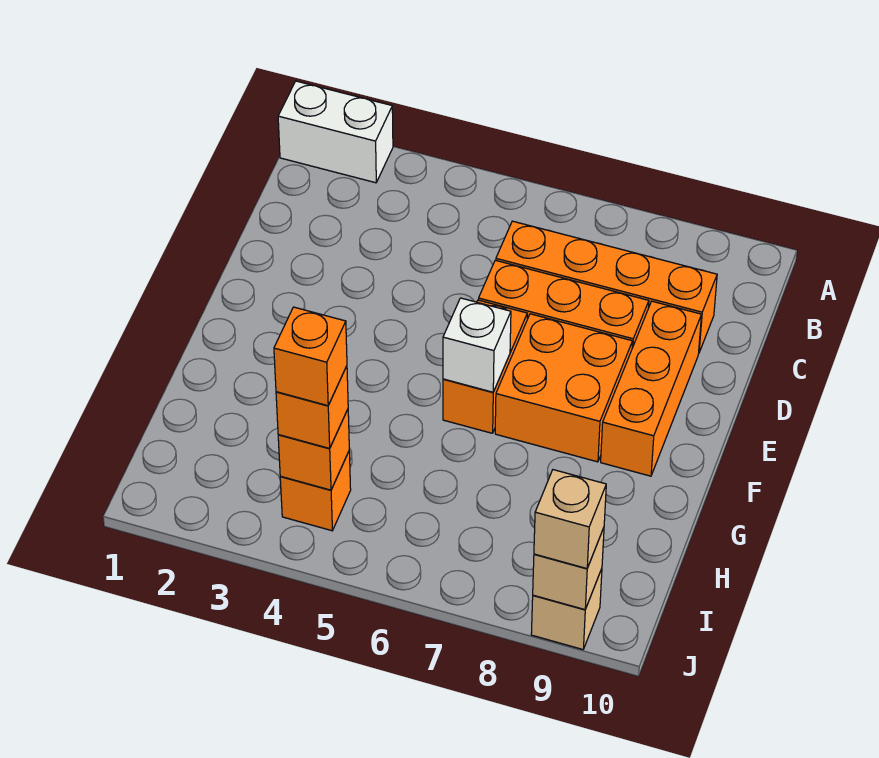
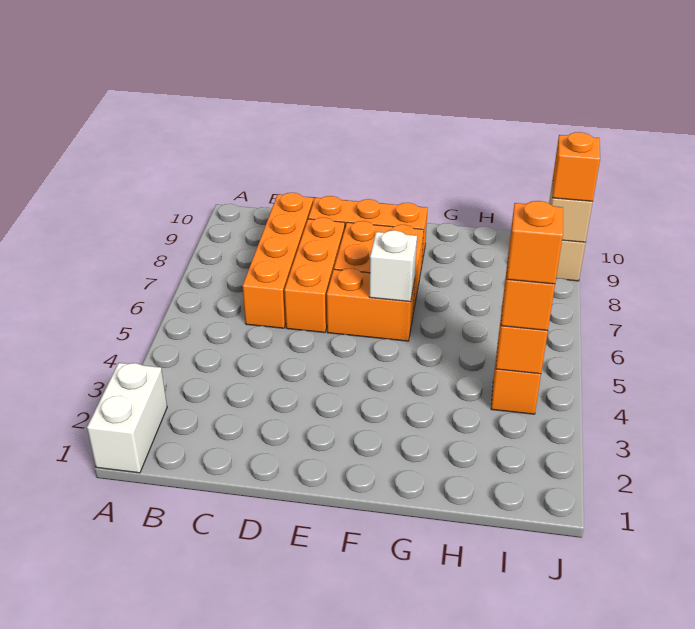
tan 1x1 brick [534,470,606,569] -> orange 1x1 brick [553,132,600,201]

